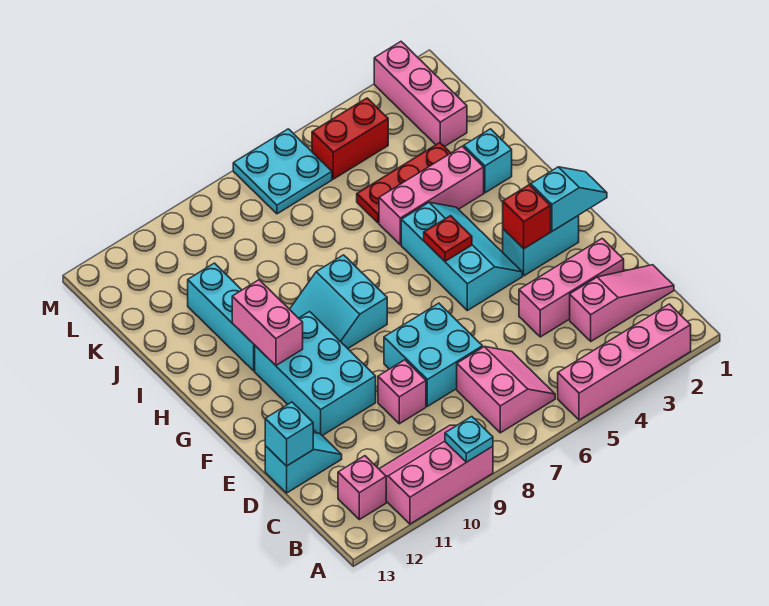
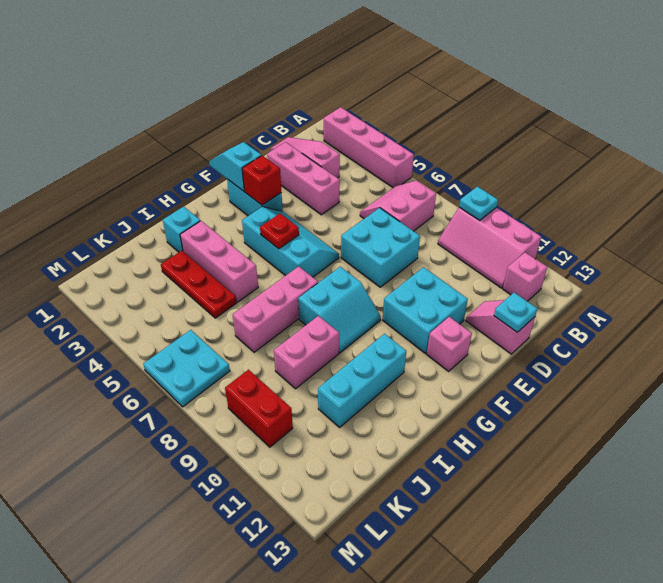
pink 1x1 brick [378,360,426,424] -> pink 1x1 brick moved to [427,317,472,371]
cyan 1x2 slope [265,432,342,493] -> pink 1x2 slope [466,300,535,354]
cyan 1x1 brick [265,402,313,466] -> cyan 1x1 plate [494,293,537,332]
cyan 2x3 brick [255,312,376,436] -> cyan 2x2 brick [383,267,468,353]
cyan 2x3 slope [401,202,522,311] -> cyan 2x3 slope turned to [242,207,339,277]
pink 1x2 brick [232,280,303,365] -> pink 1x2 brick moved to [274,316,339,389]
pink 1x3 brick [374,42,467,147] -> pink 1x3 brick moved to [233,266,318,352]
red 1x2 brick [312,98,388,179] -> red 1x2 brick moved to [225,370,293,447]

